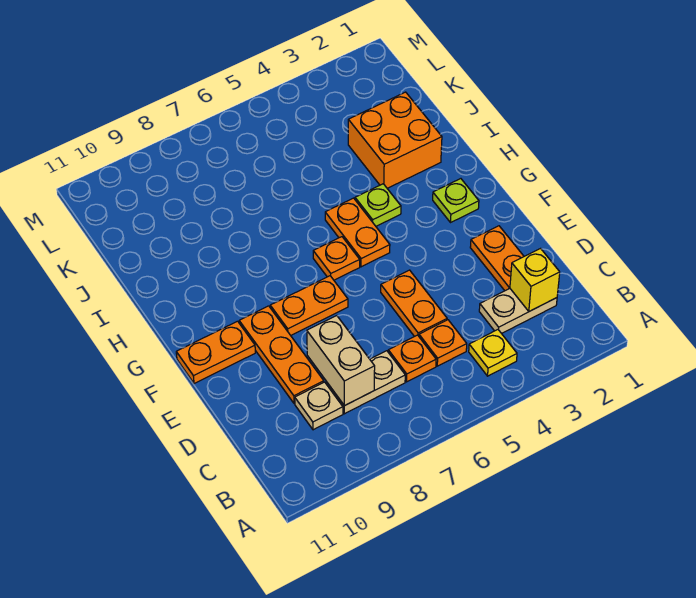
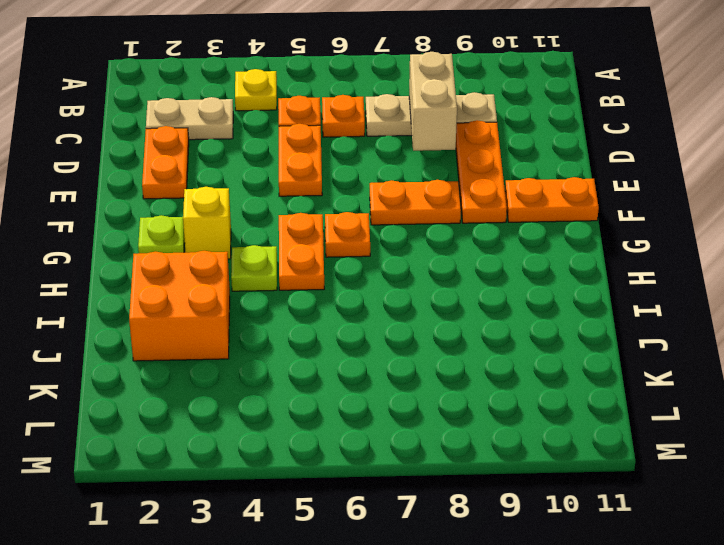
yellow 1x1 brick [510,249,560,311] -> yellow 1x1 brick moved to [183,187,231,259]

